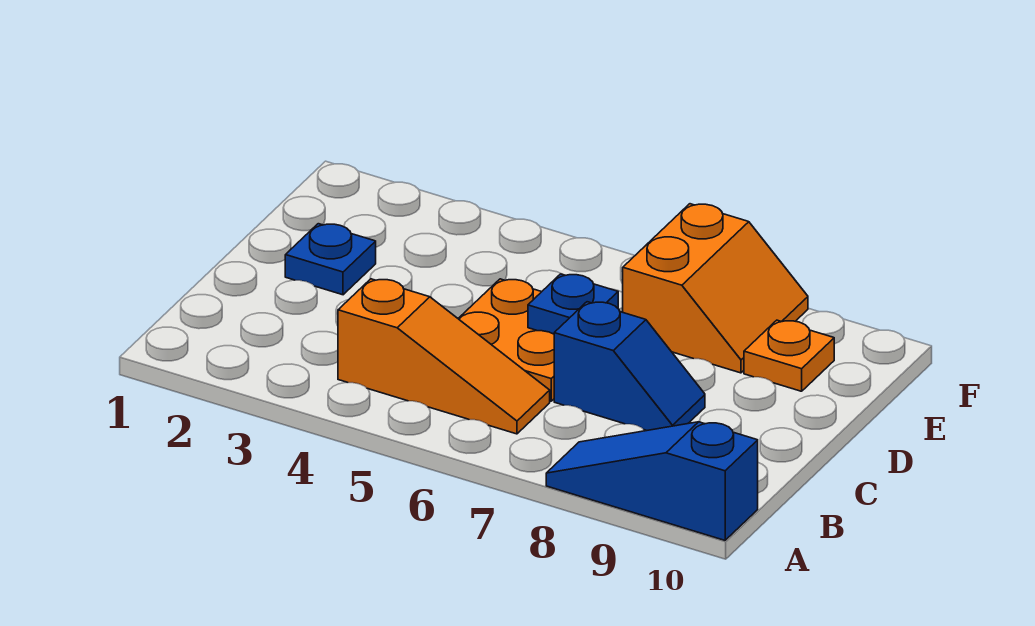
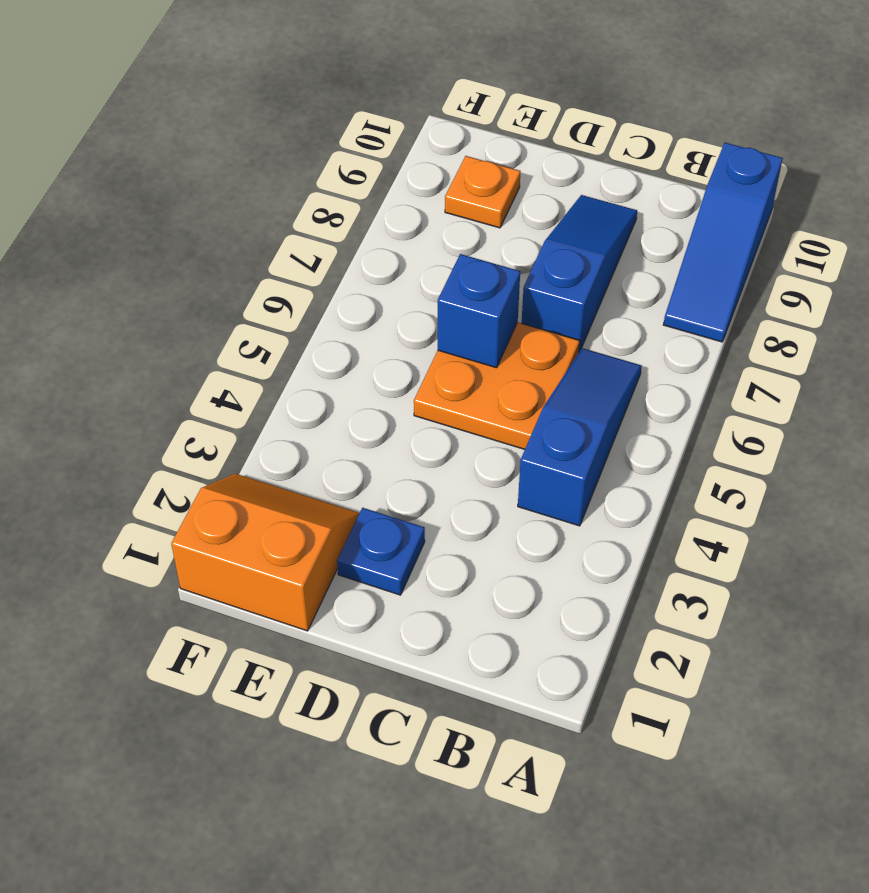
orange 1x3 slope [338,279,550,434] -> blue 1x3 slope [518,348,642,526]
blue 1x2 slope [554,302,705,431] -> blue 1x3 slope [522,195,637,352]
blue 1x1 plate [528,274,618,334] -> blue 1x1 brick [438,254,520,368]
orange 2x2 slope [623,204,808,373] -> orange 2x2 slope moved to [171,474,360,631]

